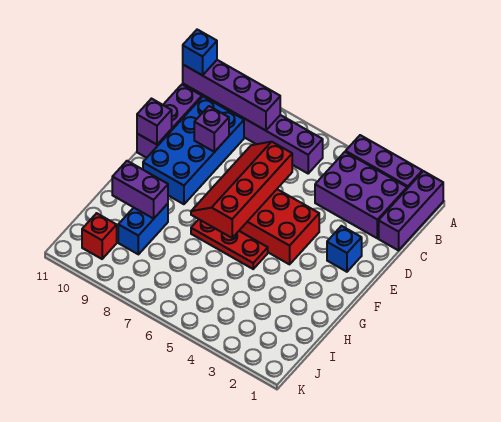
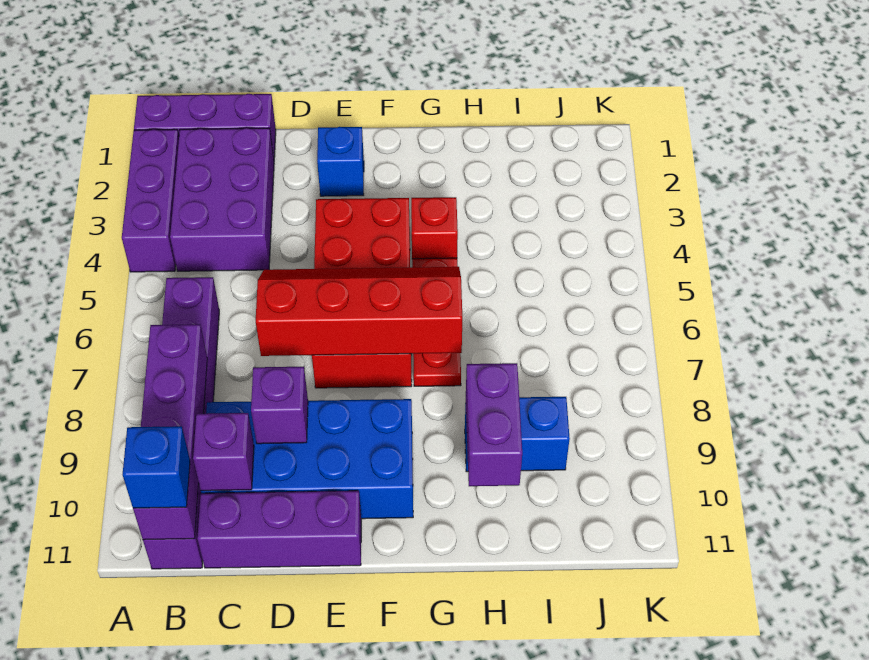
red 2x4 slope [191,142,292,238] -> red 2x4 slope turned to [256,267,462,356]
purple 1x1 brick [137,99,172,145] -> purple 1x1 brick moved to [193,413,254,491]
red 1x1 brick [82,213,117,259] -> red 1x1 brick moved to [411,197,458,259]

